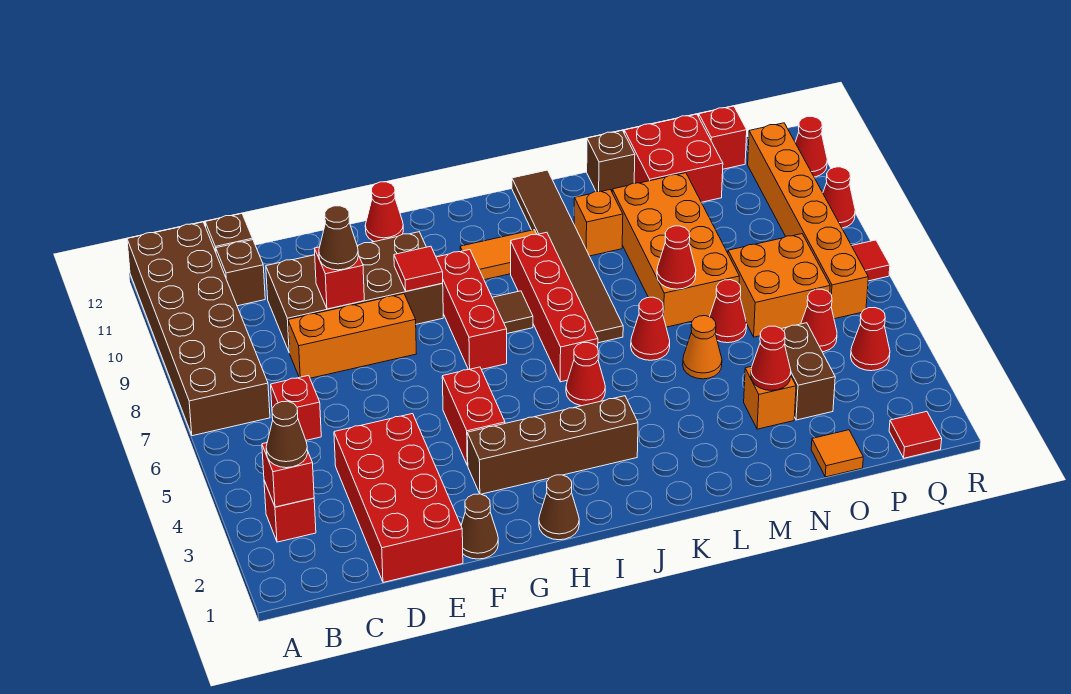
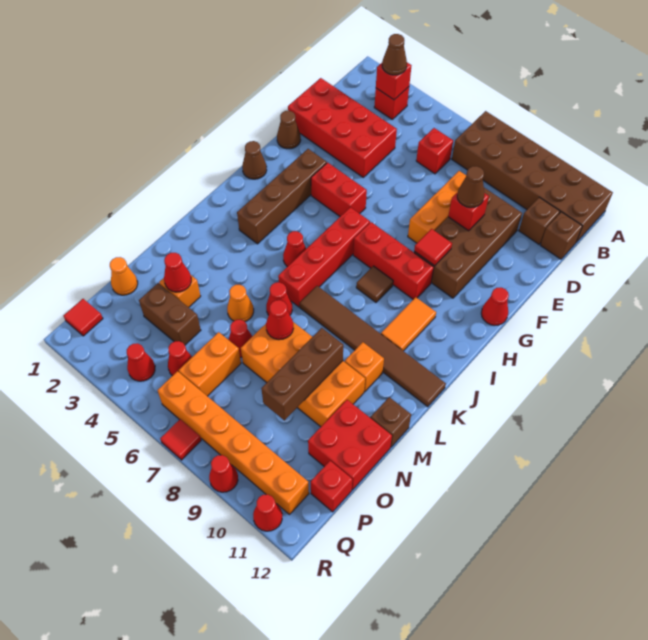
red 1x4 brick [511,232,598,382] -> red 1x4 brick turned to [278,207,370,307]
none -> brown 1x3 brick [261,328,343,420]
orange 1x1 tile [811,430,863,477] -> orange 1x1 cone [110,257,138,295]
orange 2x2 brick [728,234,830,337] -> orange 1x2 brick [179,332,241,396]

